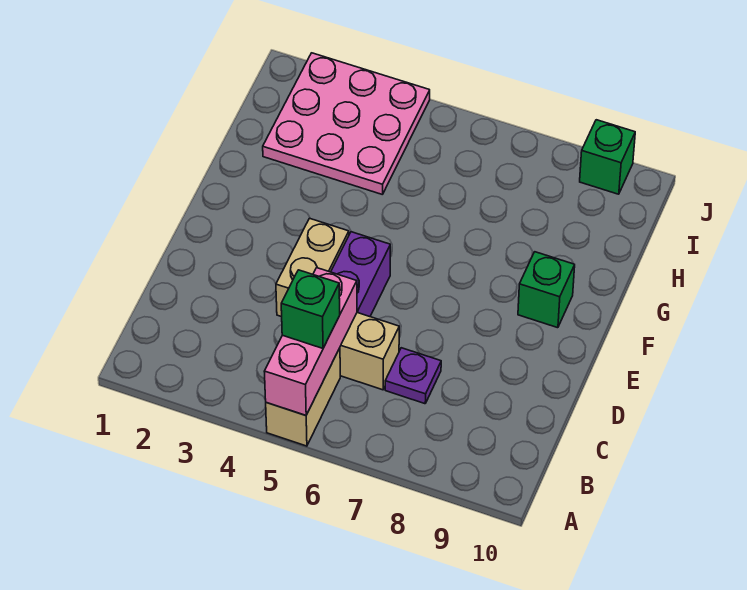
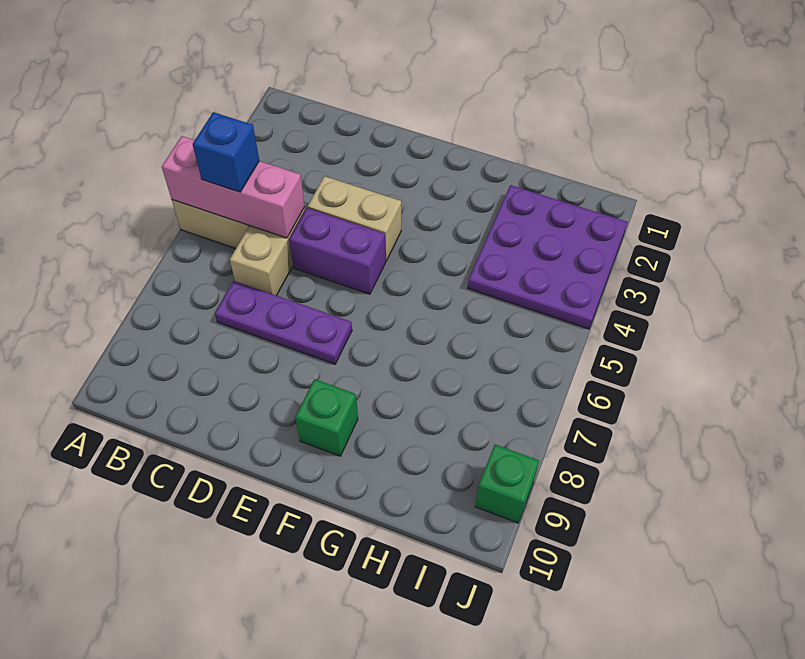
green 1x1 brick [281,270,340,348] -> blue 1x1 brick [193,112,259,192]
purple 1x1 plate [385,348,441,404] -> purple 1x3 plate [215,281,352,364]
pink 3x3 plate [263,53,430,195] -> purple 3x3 plate [468,185,627,329]

